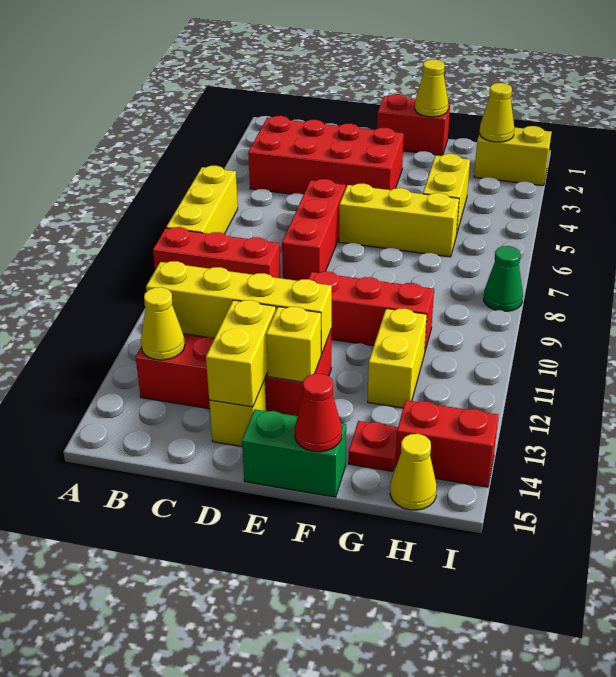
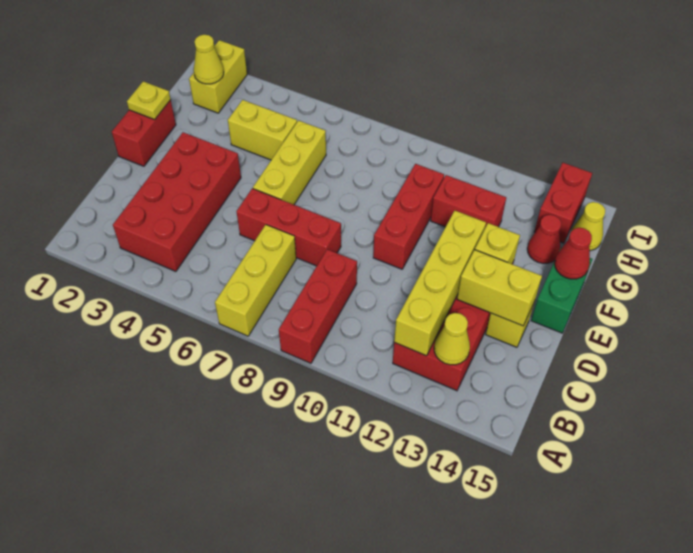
yellow 1x3 brick [166,166,238,234] -> yellow 1x3 brick turned to [215,225,296,336]
yellow 1x1 cone [415,59,448,117] -> yellow 1x1 plate [127,81,171,120]
yellow 1x2 brick [368,308,427,408] -> red 1x2 brick [431,175,506,227]
red 1x1 plate [348,421,398,471] -> red 1x1 cone [527,215,561,264]
green 1x1 cone [484,246,523,311] -> none

